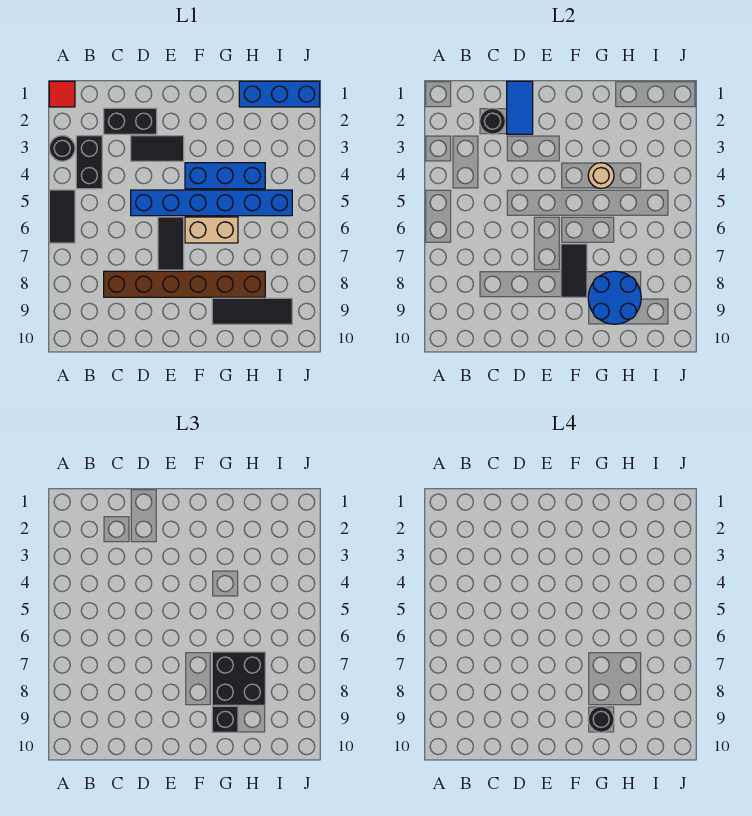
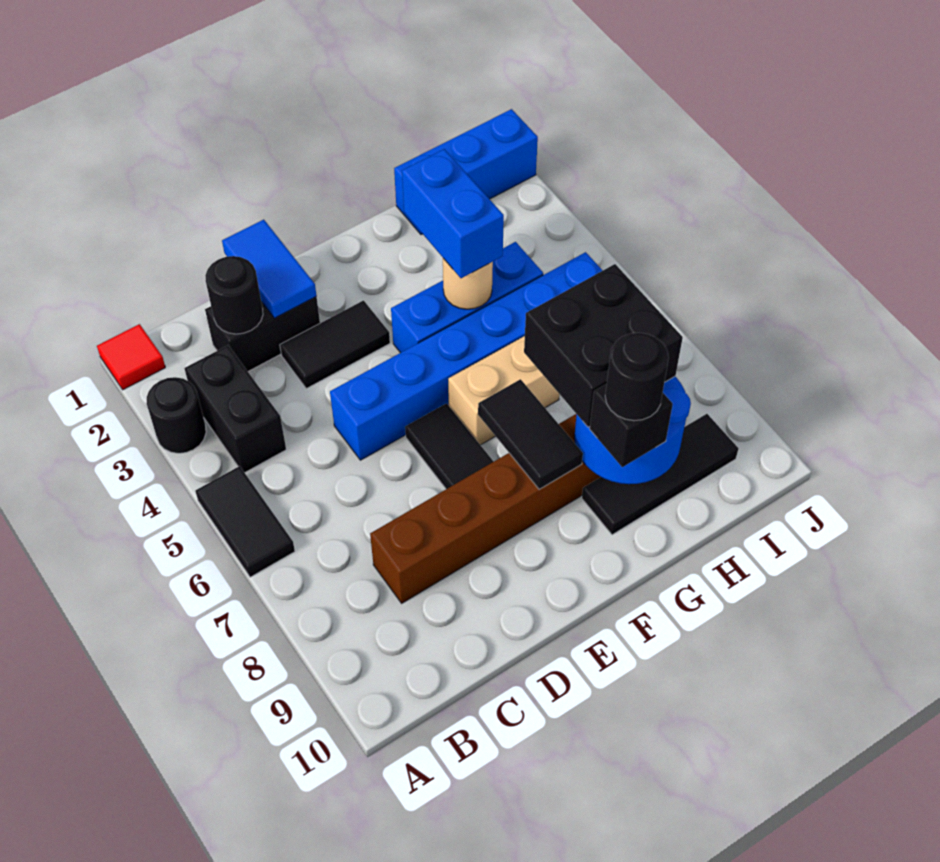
none -> blue 1x2 brick [402,149,504,278]

